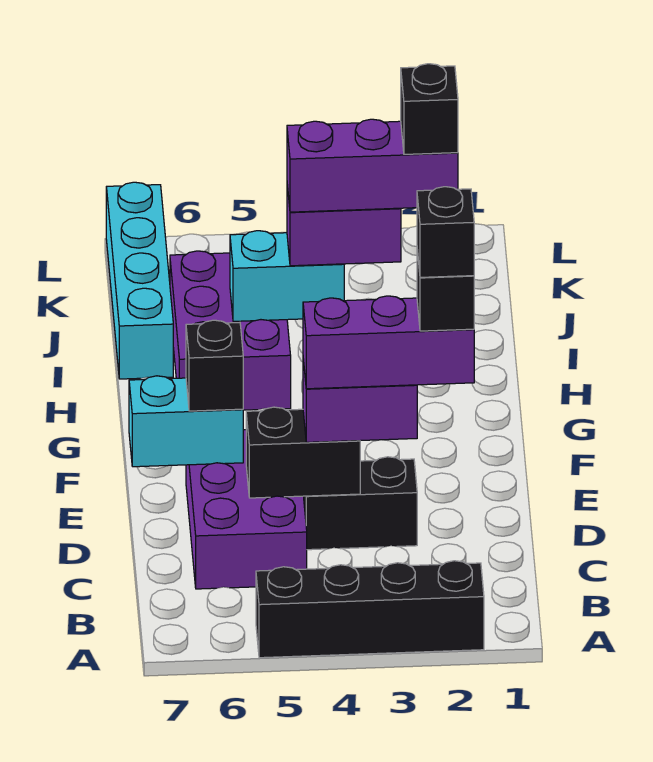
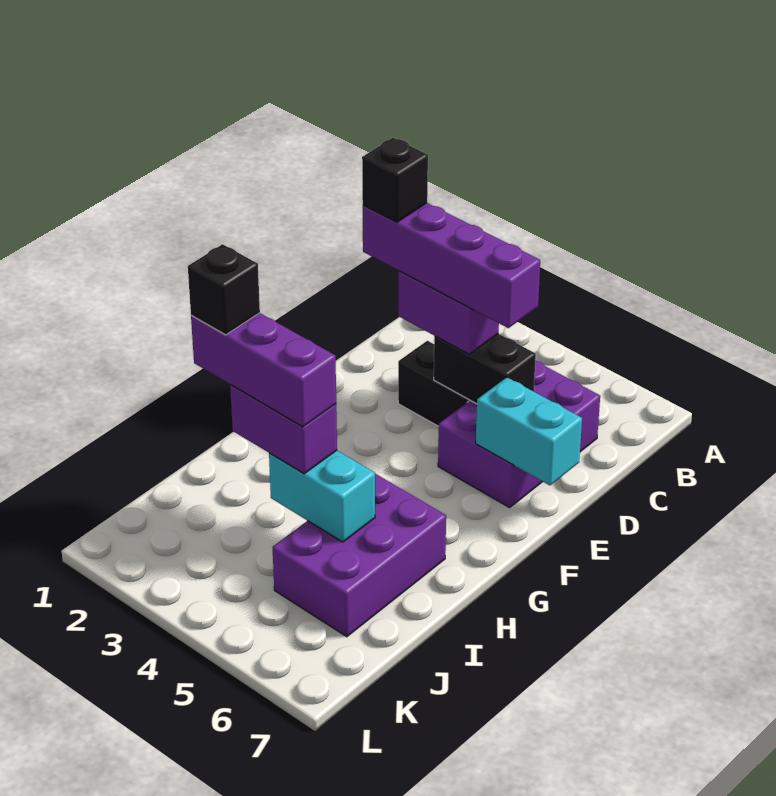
black 1x4 brick [256,561,484,658] -> none
purple 1x3 brick [303,296,474,389] -> purple 1x4 brick [363,203,540,328]
black 1x1 brick [417,187,474,277] -> none
black 1x1 brick [186,320,243,411] -> none
cyan 1x4 brick [106,182,173,379] -> none

